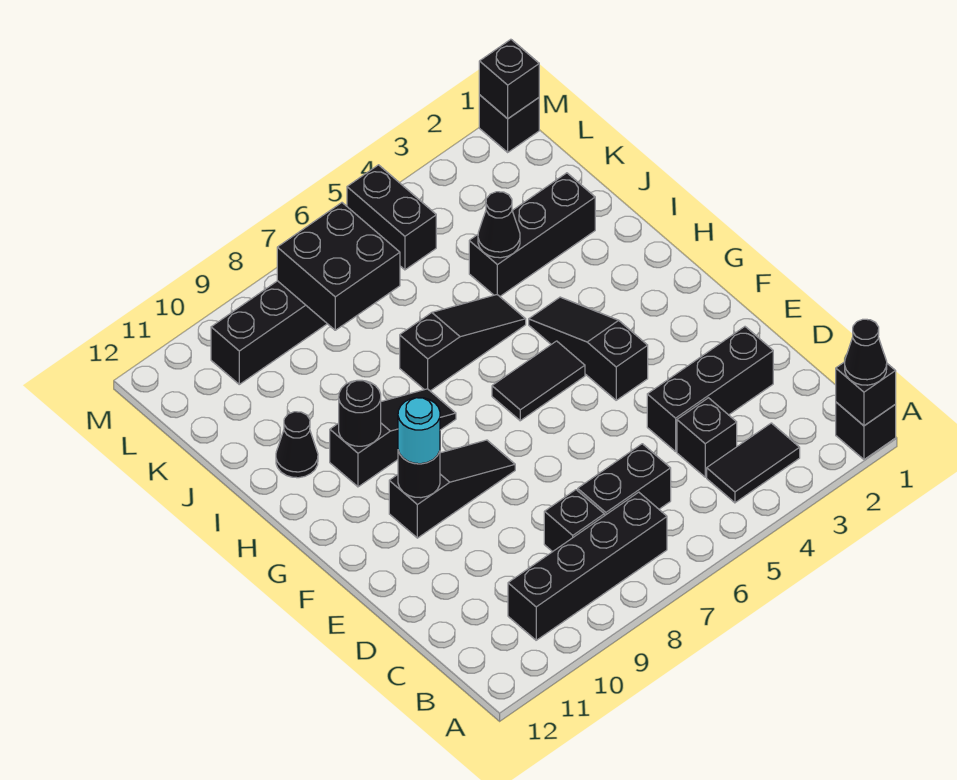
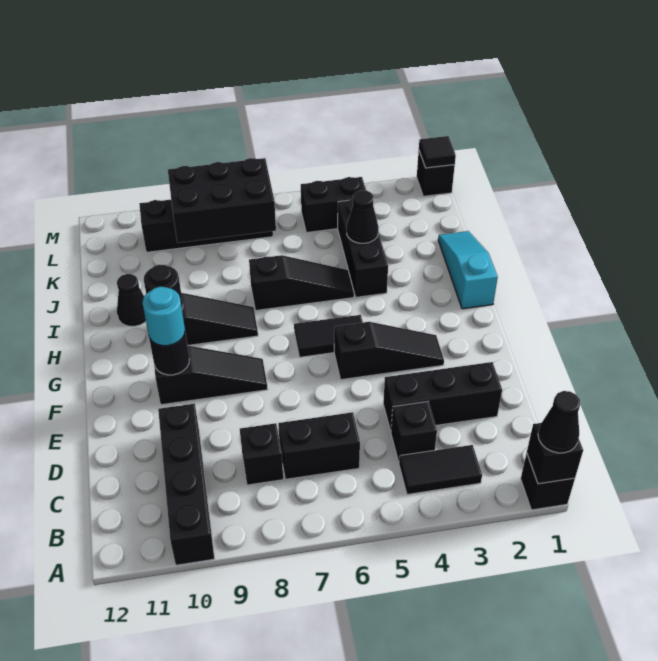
black 1x4 brick [508,492,667,640] -> black 1x4 brick turned to [158,404,214,565]
black 1x3 slope [529,297,648,400] -> black 1x3 slope turned to [334,322,444,380]
none -> cyan 1x3 slope [438,231,498,309]
black 1x3 brick [469,173,595,296] -> black 1x3 brick turned to [338,199,388,297]
black 2x2 brick [277,203,400,330] -> black 2x3 brick [168,158,276,243]
black 1x2 brick [347,165,436,270] -> black 1x2 brick turned to [301,177,366,233]
black 1x1 brick [479,39,539,119] -> black 1x1 tile [419,136,456,168]

